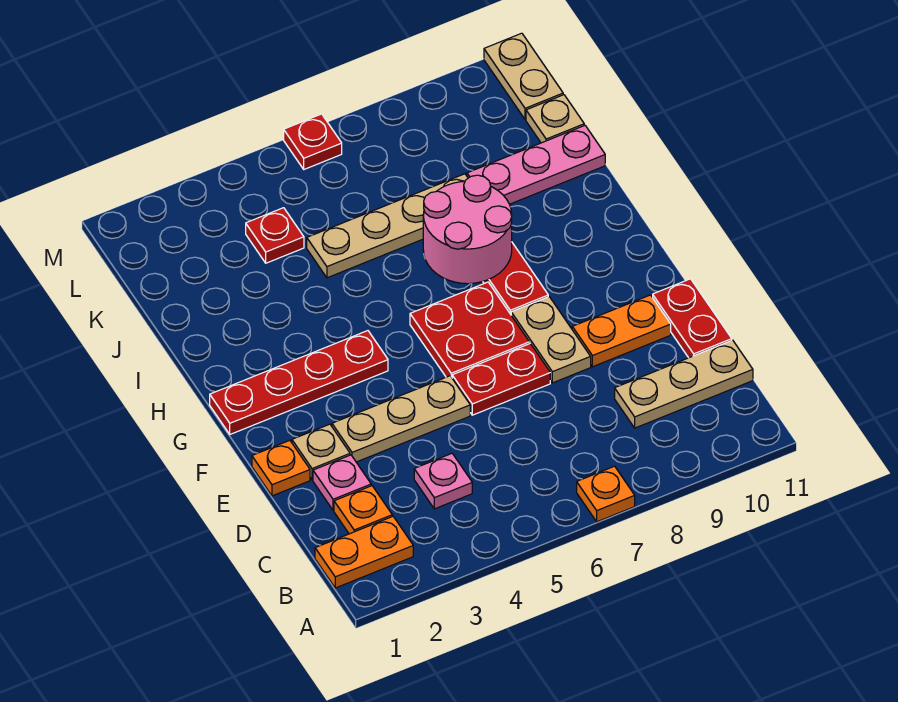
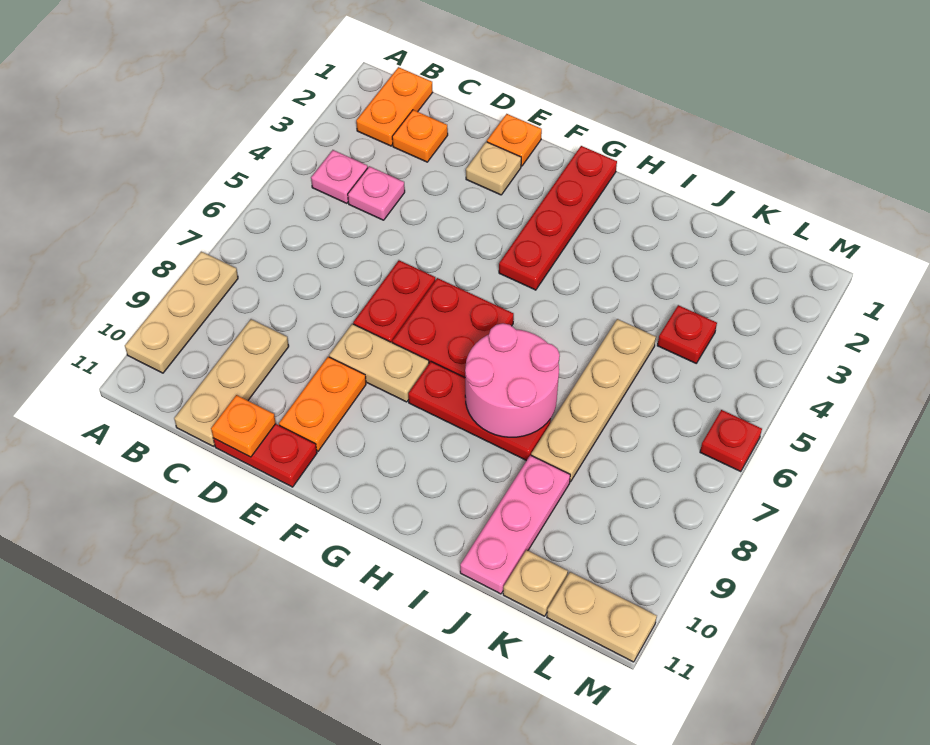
orange 1x1 plate [577,466,635,522] -> orange 1x1 plate moved to [211,395,276,457]
pink 1x1 plate [313,455,371,511] -> pink 1x1 plate moved to [311,150,368,203]
tan 1x3 plate [332,376,470,462] -> tan 1x3 plate moved to [125,252,238,373]

